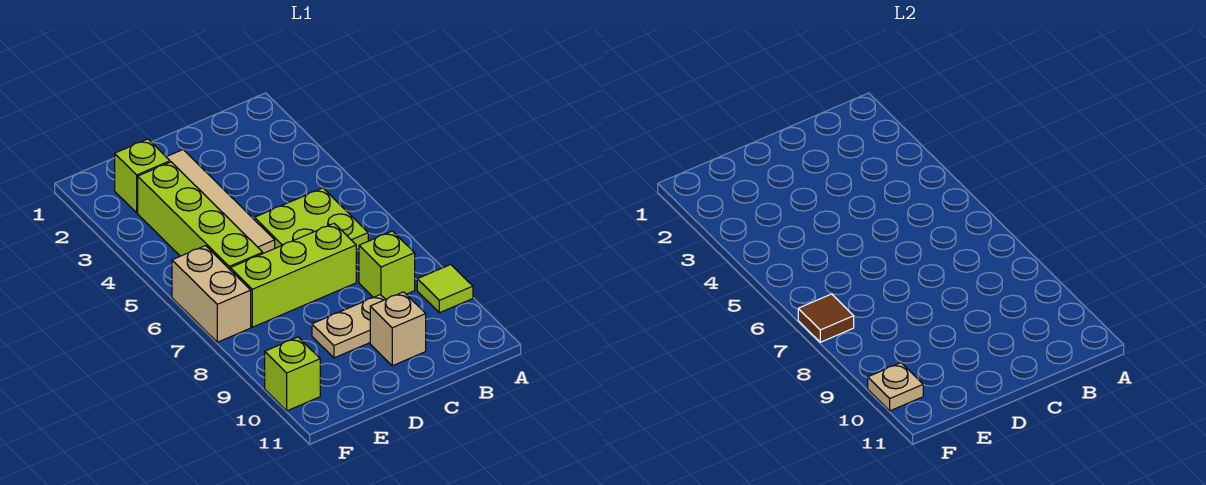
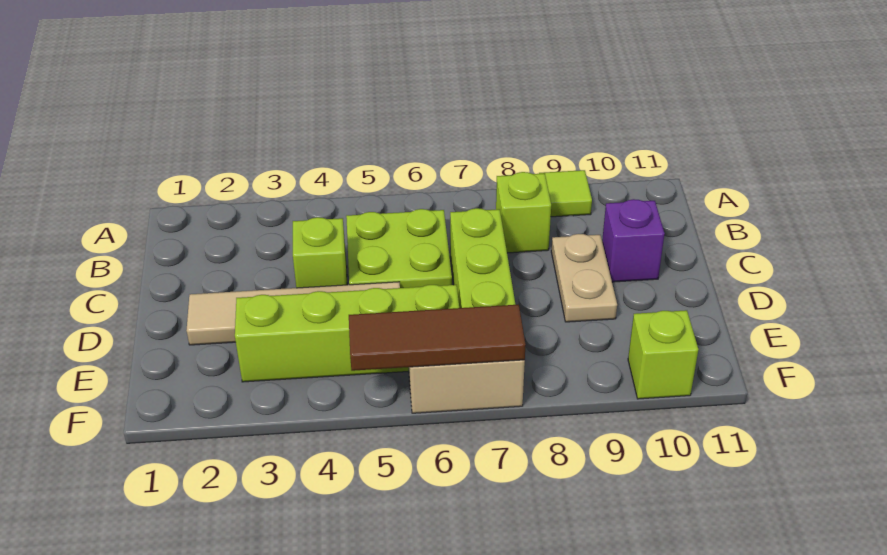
tan 1x1 brick [370,292,426,366] -> purple 1x1 brick [602,199,665,282]
lime 1x1 brick [115,139,170,213] -> lime 1x1 brick moved to [293,217,347,288]
brown 1x1 tile [798,294,854,342] -> brown 1x3 tile [349,305,526,371]
tan 1x1 plate [868,363,923,411] -> none

